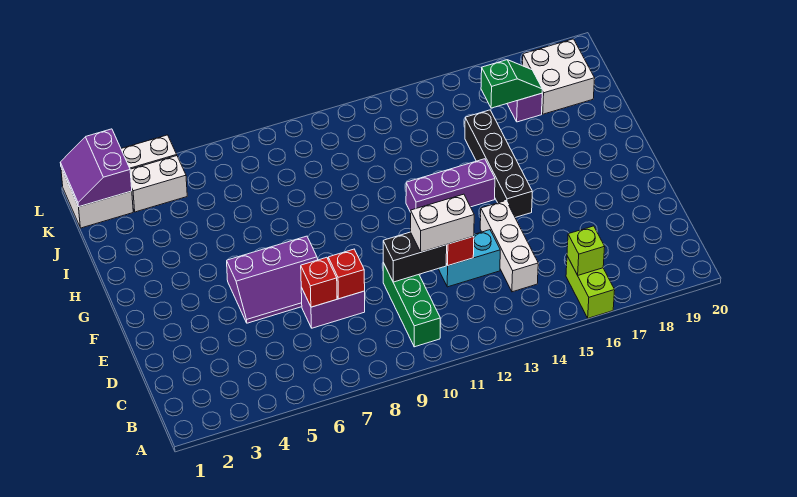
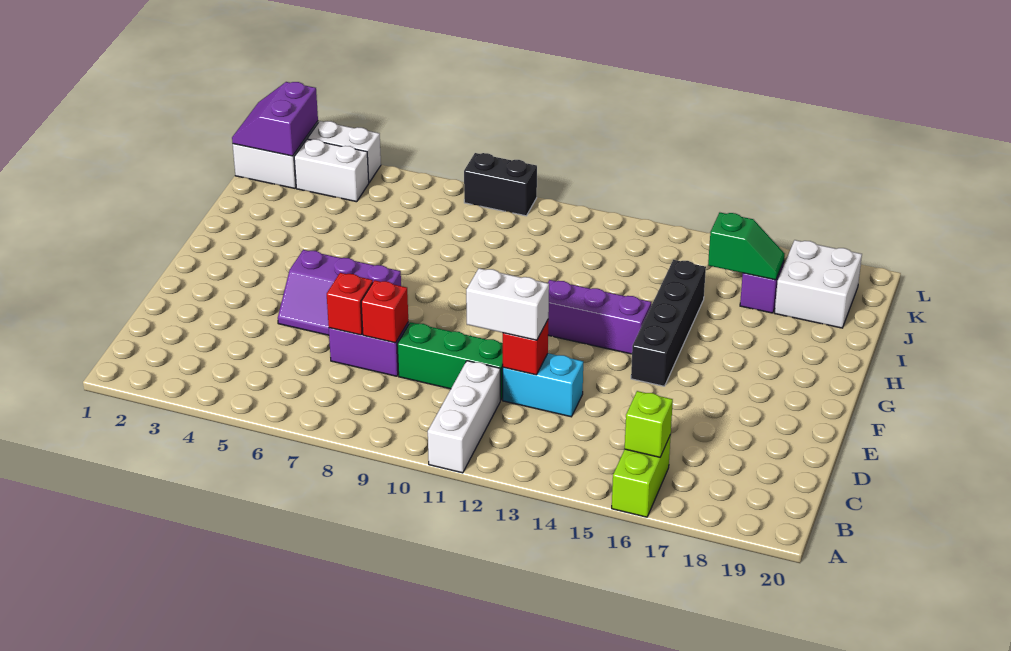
green 1x3 brick [383,263,440,347] -> green 1x3 brick turned to [397,322,503,400]
white 1x3 brick [480,201,538,292] -> white 1x3 brick moved to [428,361,500,473]
black 1x2 brick [383,232,447,282] -> black 1x2 brick moved to [464,153,537,216]

